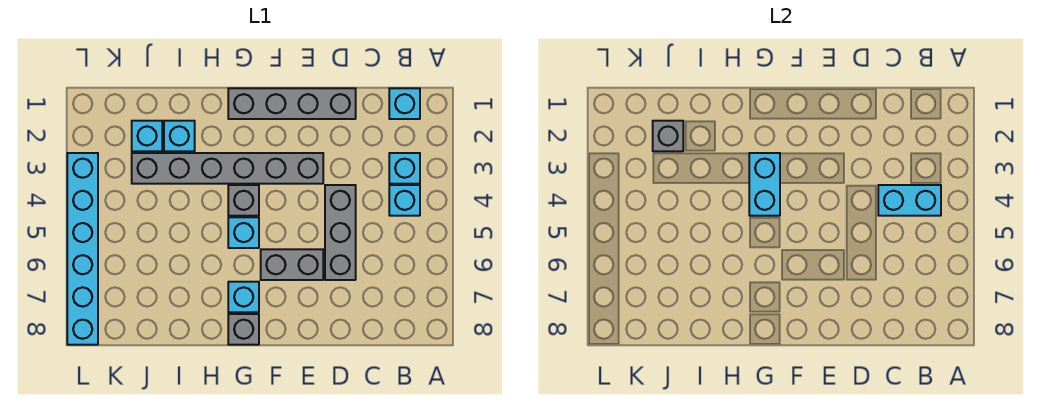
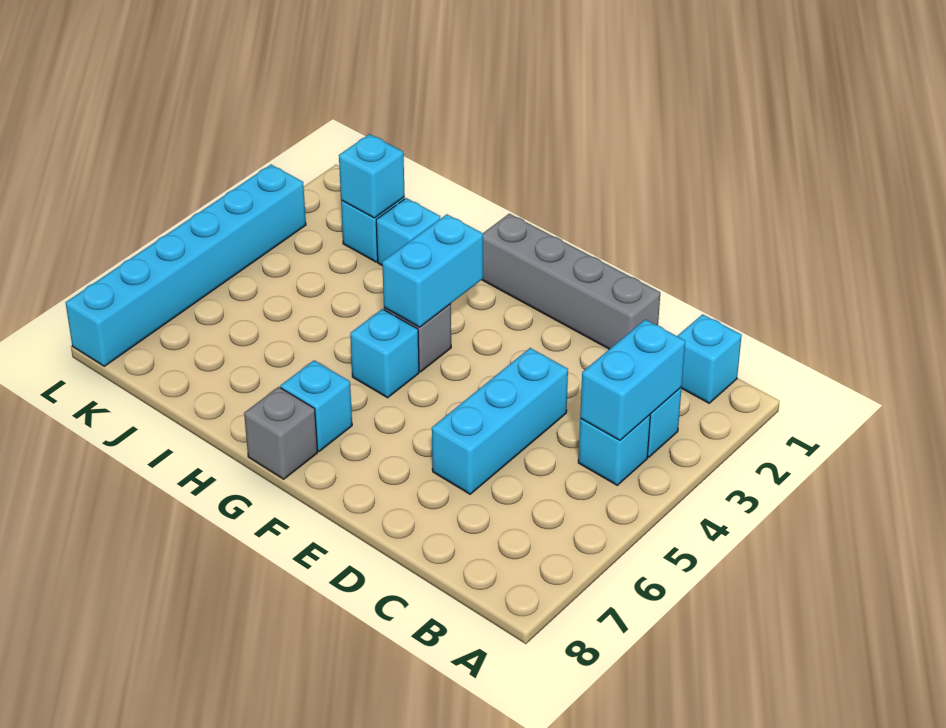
cyan 1x2 brick [878,185,941,216] -> cyan 1x2 brick turned to [580,320,685,440]
grey 1x3 brick [325,185,356,280] -> cyan 1x3 brick [432,348,568,494]
grey 1x6 brick [132,153,323,184] -> none
grey 1x2 brick [261,249,323,280] -> none
grey 1x1 brick [653,121,683,151] -> cyan 1x1 brick [339,134,405,218]

